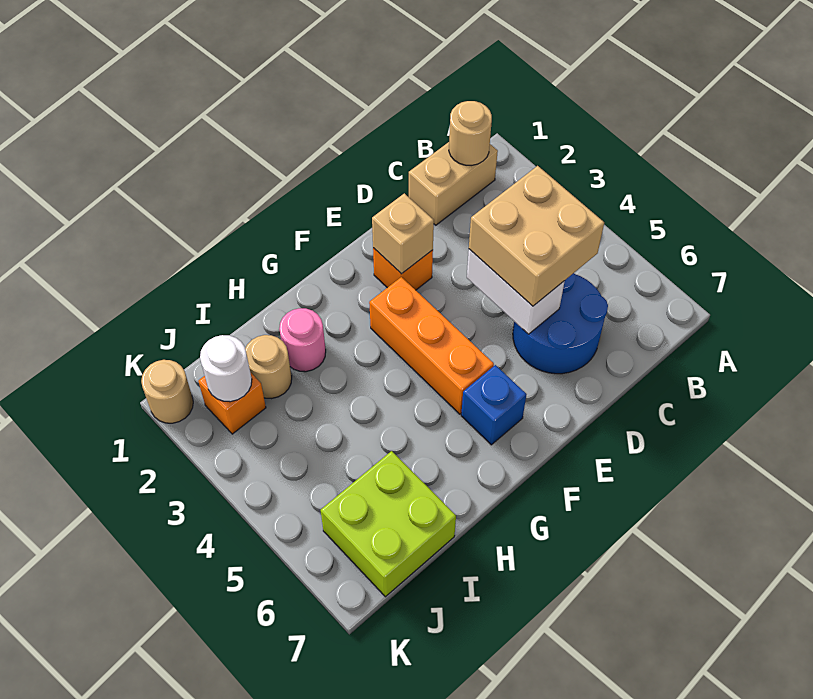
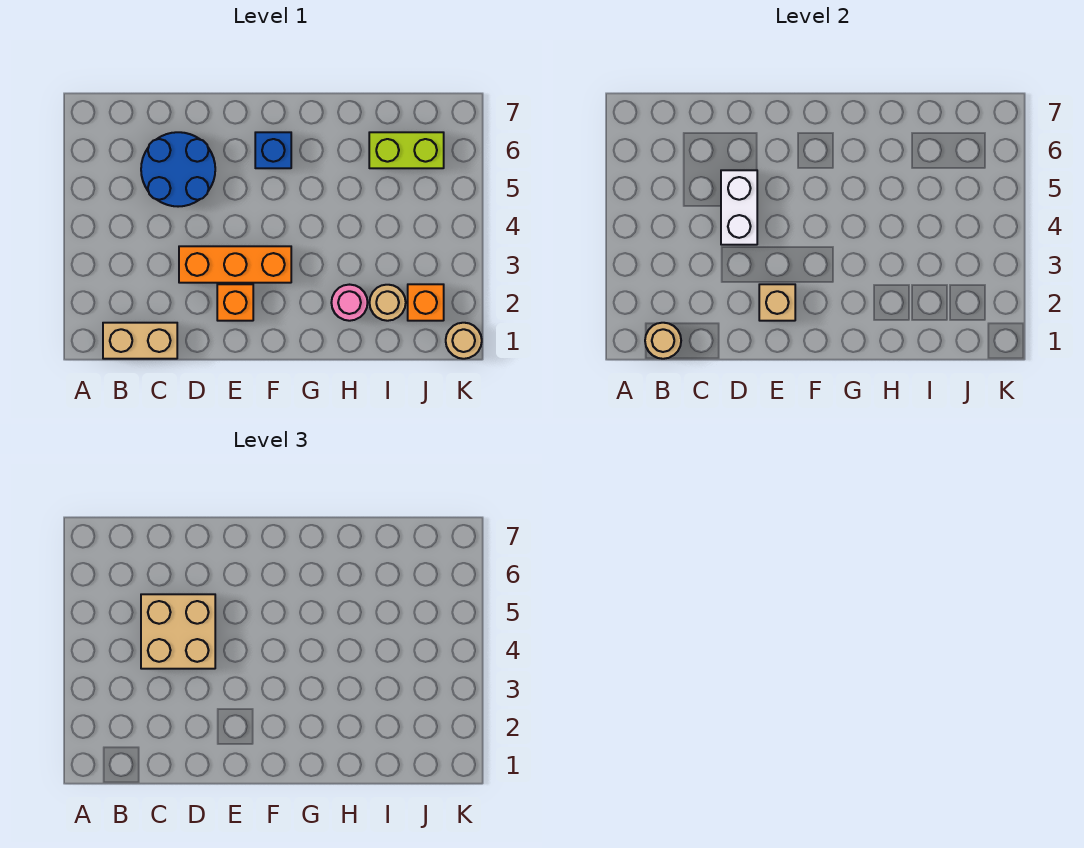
orange 1x3 brick [369,277,494,414] -> orange 1x3 brick turned to [179,246,291,283]
lime 2x2 brick [321,451,456,597] -> lime 1x2 brick [369,132,444,168]
white 1x1 round brick [200,335,252,402] -> none

